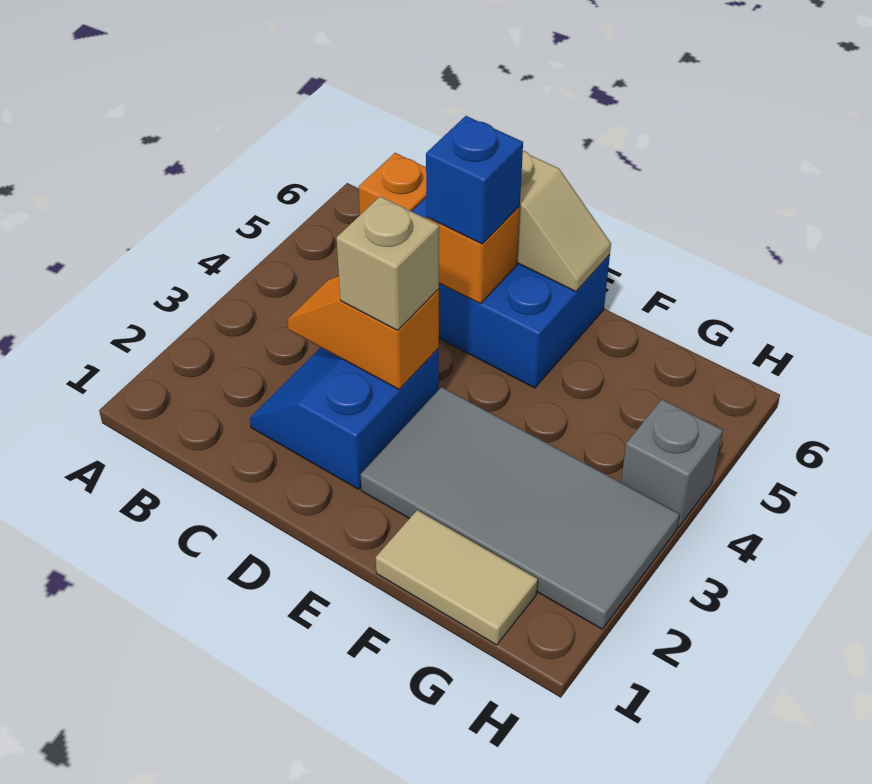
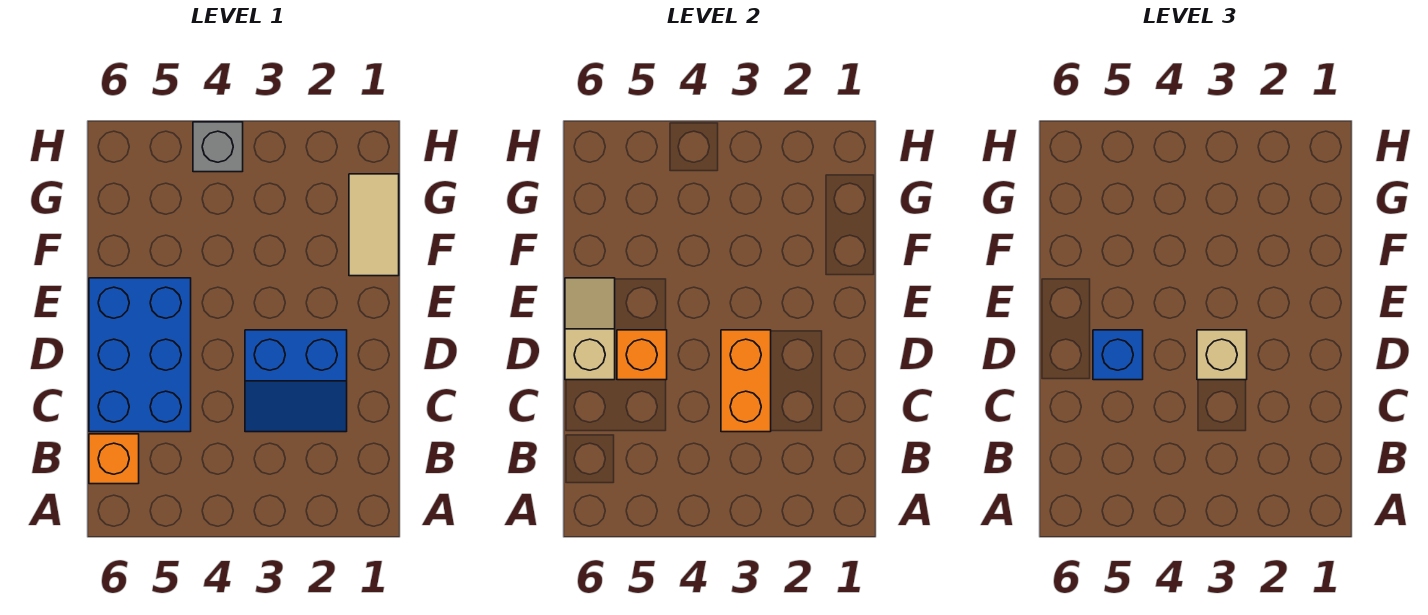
orange 1x2 slope [287,276,439,389] -> orange 1x2 brick [721,330,771,432]
grey 2x4 tile [361,387,679,629] -> none

